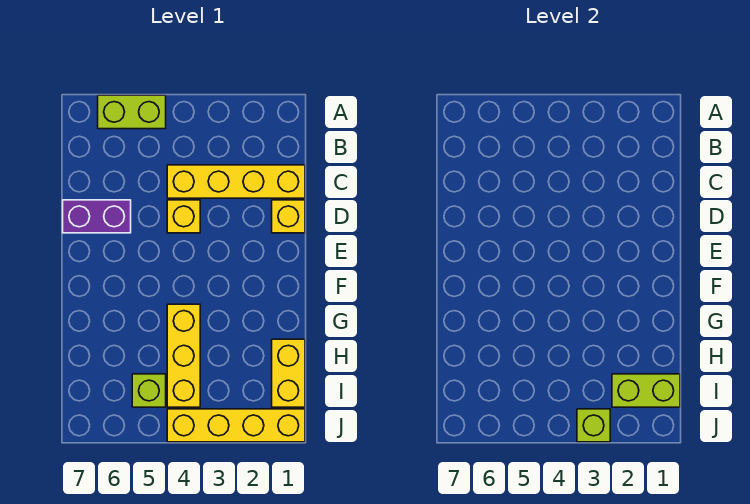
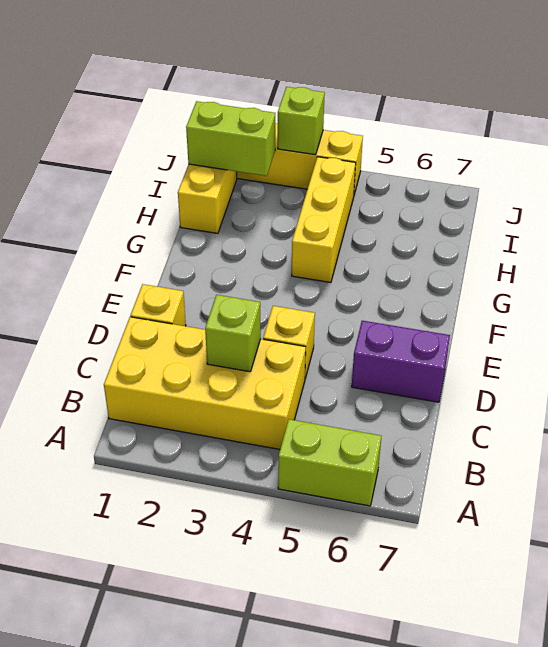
yellow 1x4 brick [167,165,305,198] -> yellow 2x4 brick [104,317,306,449]
lime 1x1 brick [132,374,166,407] -> lime 1x1 brick moved to [205,295,261,372]

